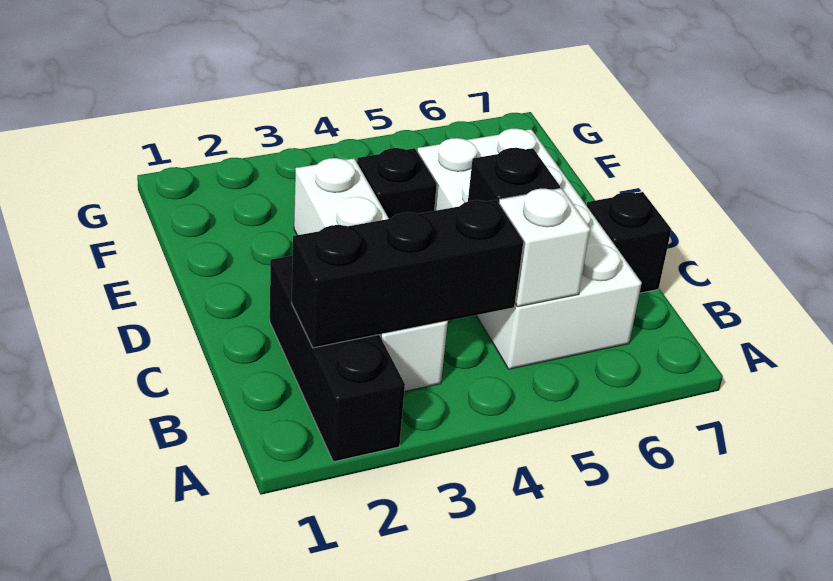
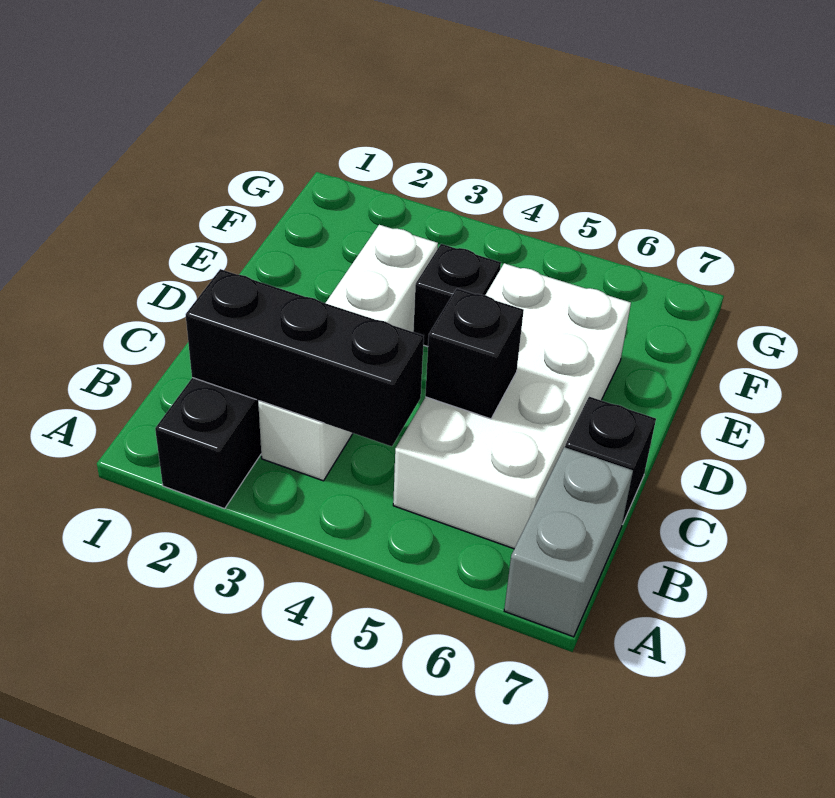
none -> grey 1x2 brick [504,447,633,637]
white 1x1 brick [499,188,590,307] -> none

